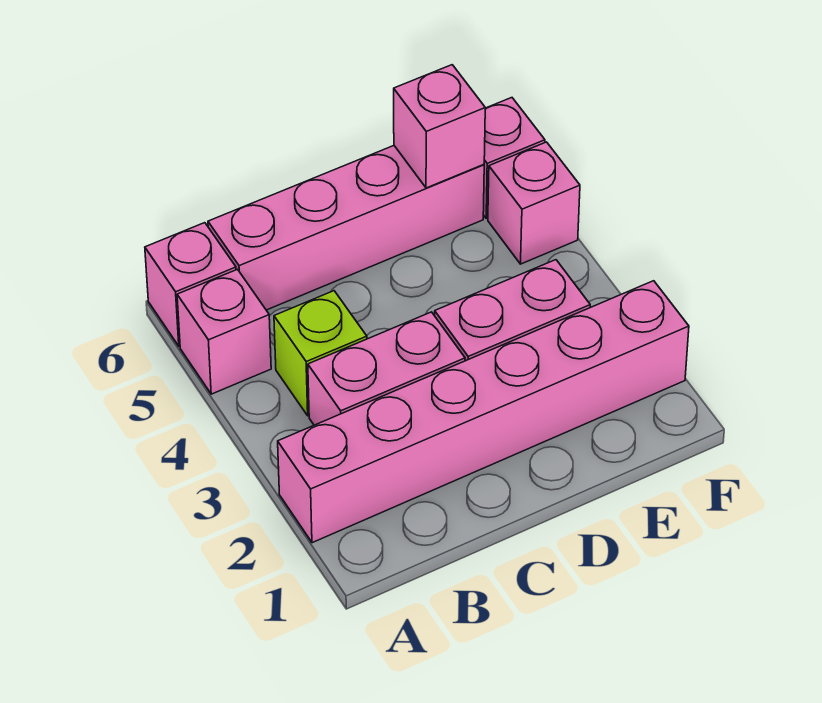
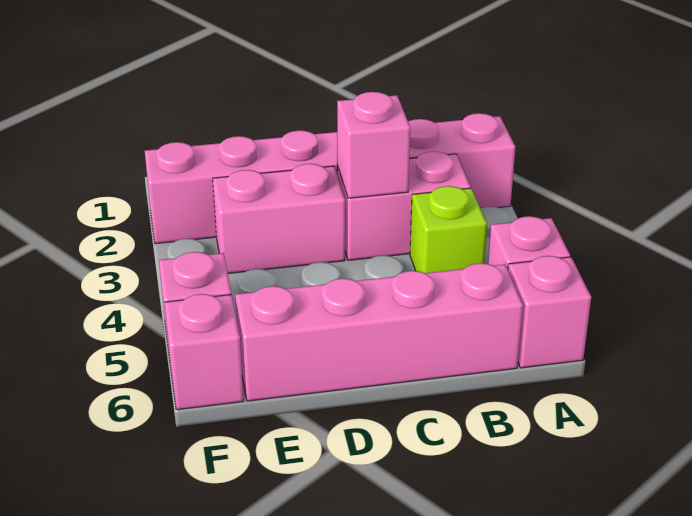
pink 1x1 brick [394,65,485,188] -> pink 1x1 brick moved to [337,92,410,198]

